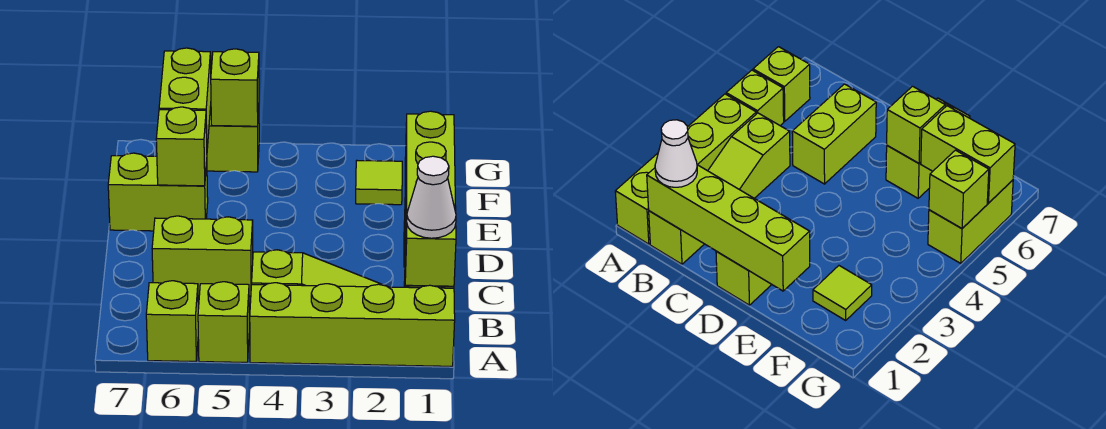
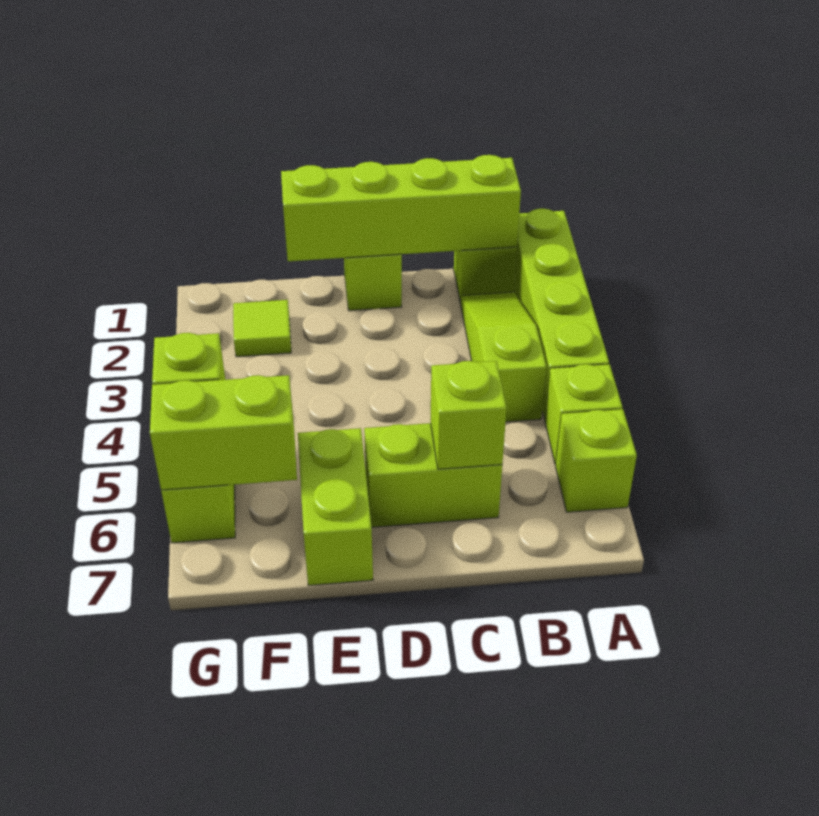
white 1x1 cone [407,156,456,238] -> none
lime 1x2 brick [152,216,253,296] -> lime 1x2 brick turned to [364,423,502,527]
lime 1x1 brick [156,107,207,186] -> lime 1x1 brick moved to [431,361,507,469]

